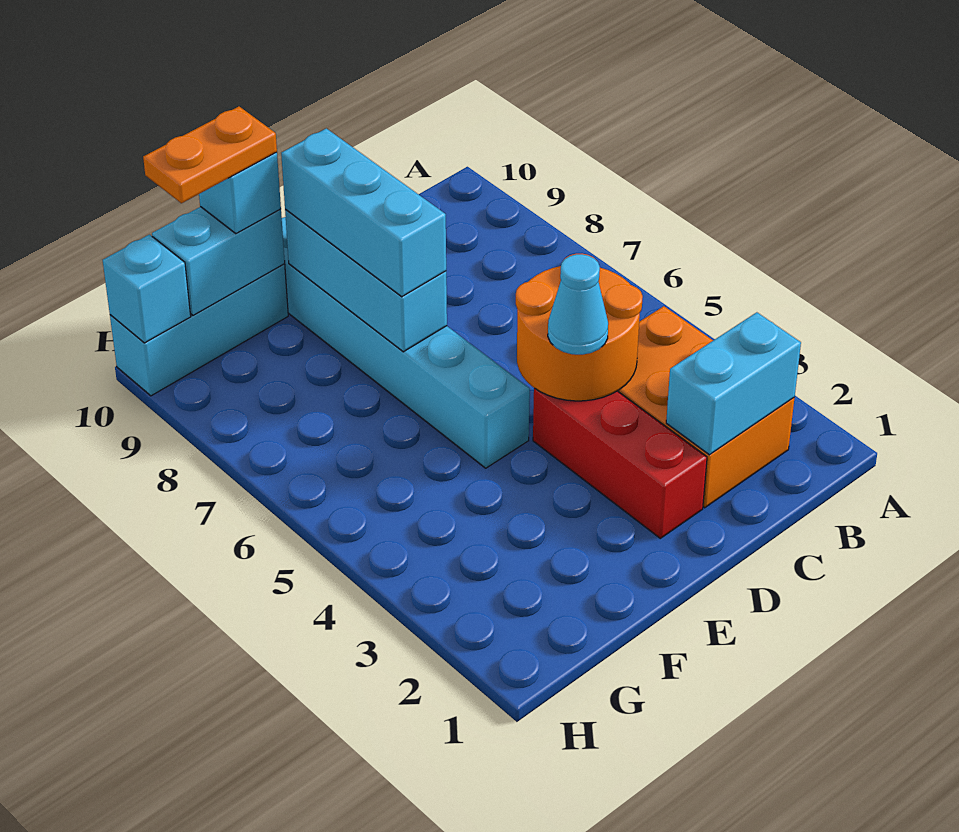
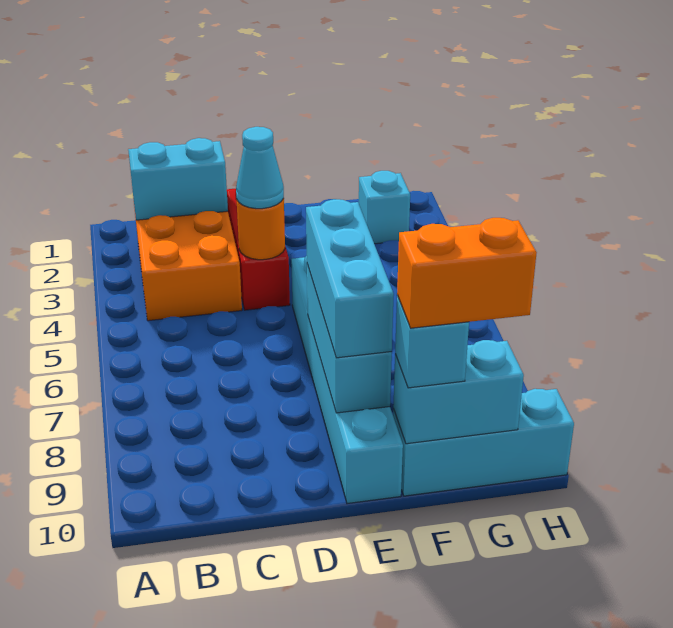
orange 2x2 round brick [516,254,643,401] -> orange 1x1 round brick [237,199,285,260]
orange 1x2 plate [143,106,277,203] -> orange 1x2 brick [397,218,537,328]
cyan 1x1 brick [103,235,191,343] -> cyan 1x1 brick moved to [359,171,410,244]

